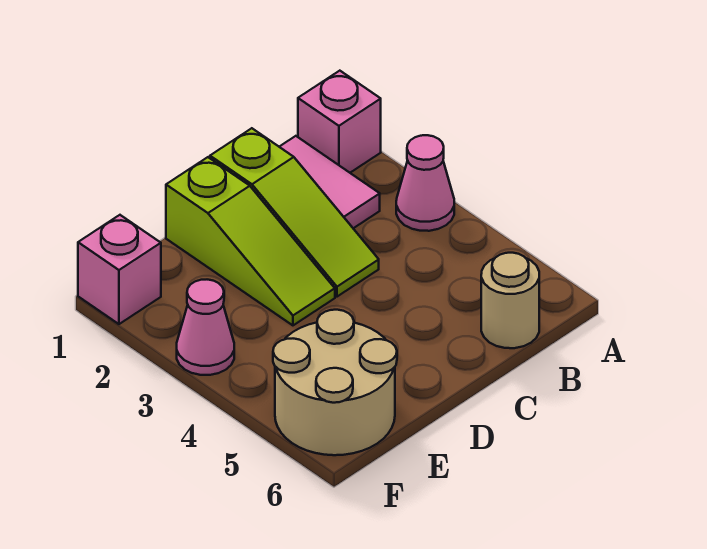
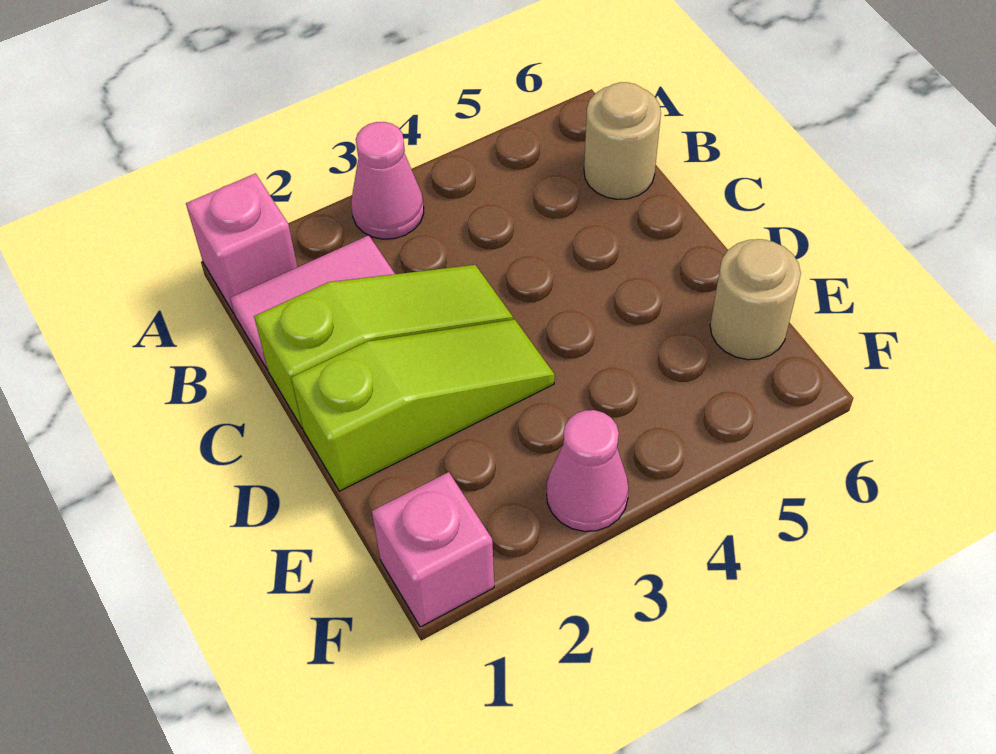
tan 2x2 round brick [273,310,397,455] -> tan 1x1 round brick [710,239,801,360]

